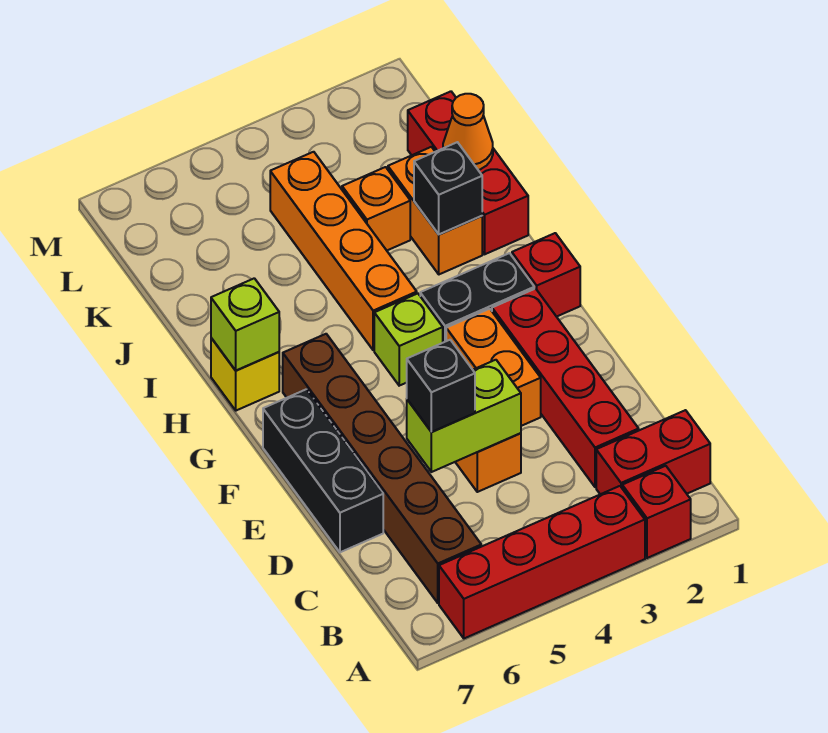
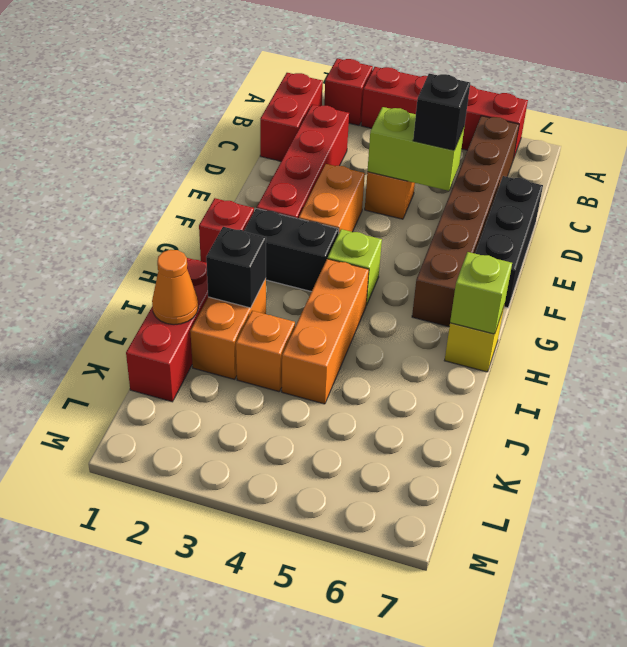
red 1x2 brick [596,410,710,494] -> red 1x2 brick turned to [260,73,323,161]
orange 1x4 brick [270,152,417,350] -> orange 1x3 brick [282,259,369,404]

